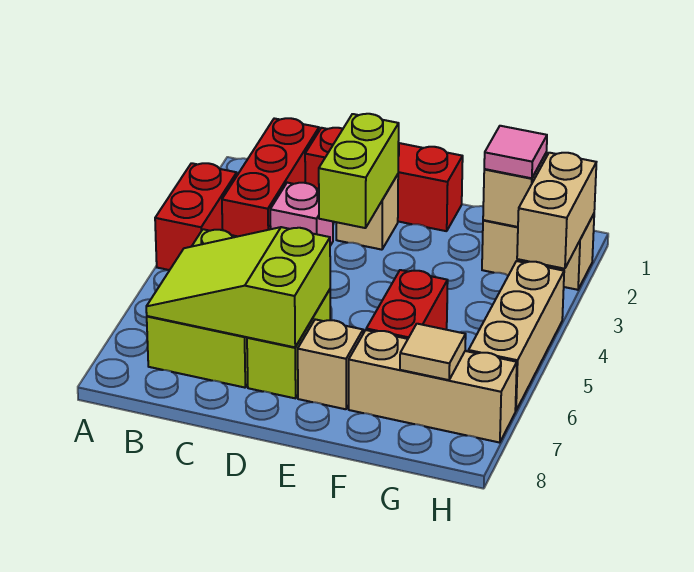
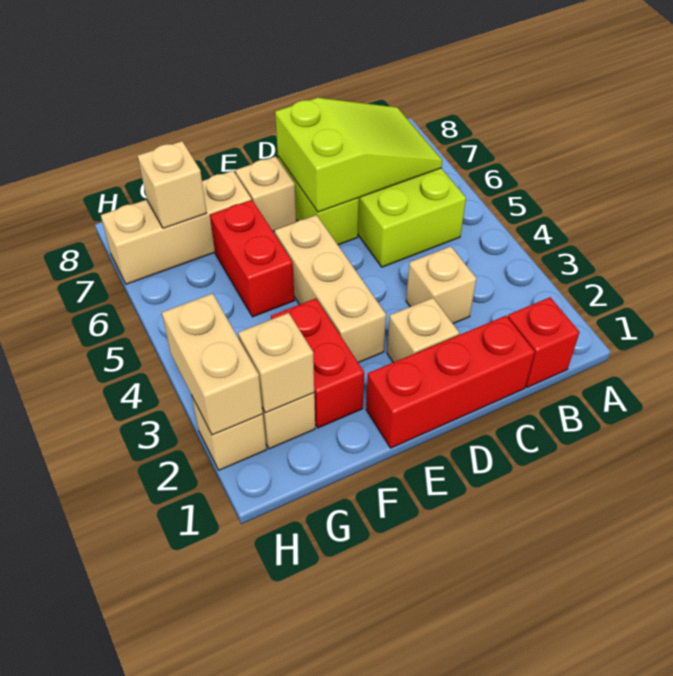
red 1x2 brick [155,163,237,270] -> red 1x2 brick moved to [271,298,364,428]
red 1x3 brick [222,118,319,236] -> red 1x1 brick [508,297,580,387]
pink 1x1 brick [270,183,333,246] -> tan 1x1 brick [406,246,476,324]
lime 1x2 brick [319,114,399,228] -> none
pink 1x1 tile [484,126,547,178] -> none
tan 1x1 tile [400,324,466,380] -> tan 1x1 brick [138,141,207,228]
tan 1x3 brick [468,261,564,411] -> tan 1x3 brick moved to [275,215,386,363]

